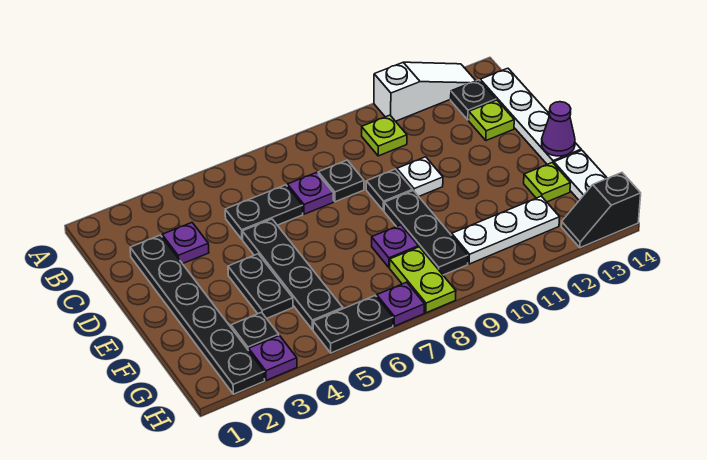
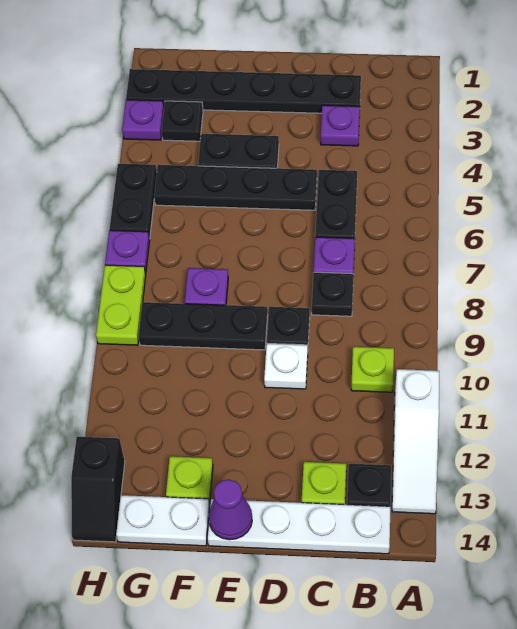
lime 1x2 plate [390,247,456,313] -> lime 1x2 plate turned to [96,265,146,345]
white 1x3 plate [452,196,560,264] -> none
black 1x2 slope [561,173,641,248] -> black 1x2 slope turned to [71,437,125,542]

